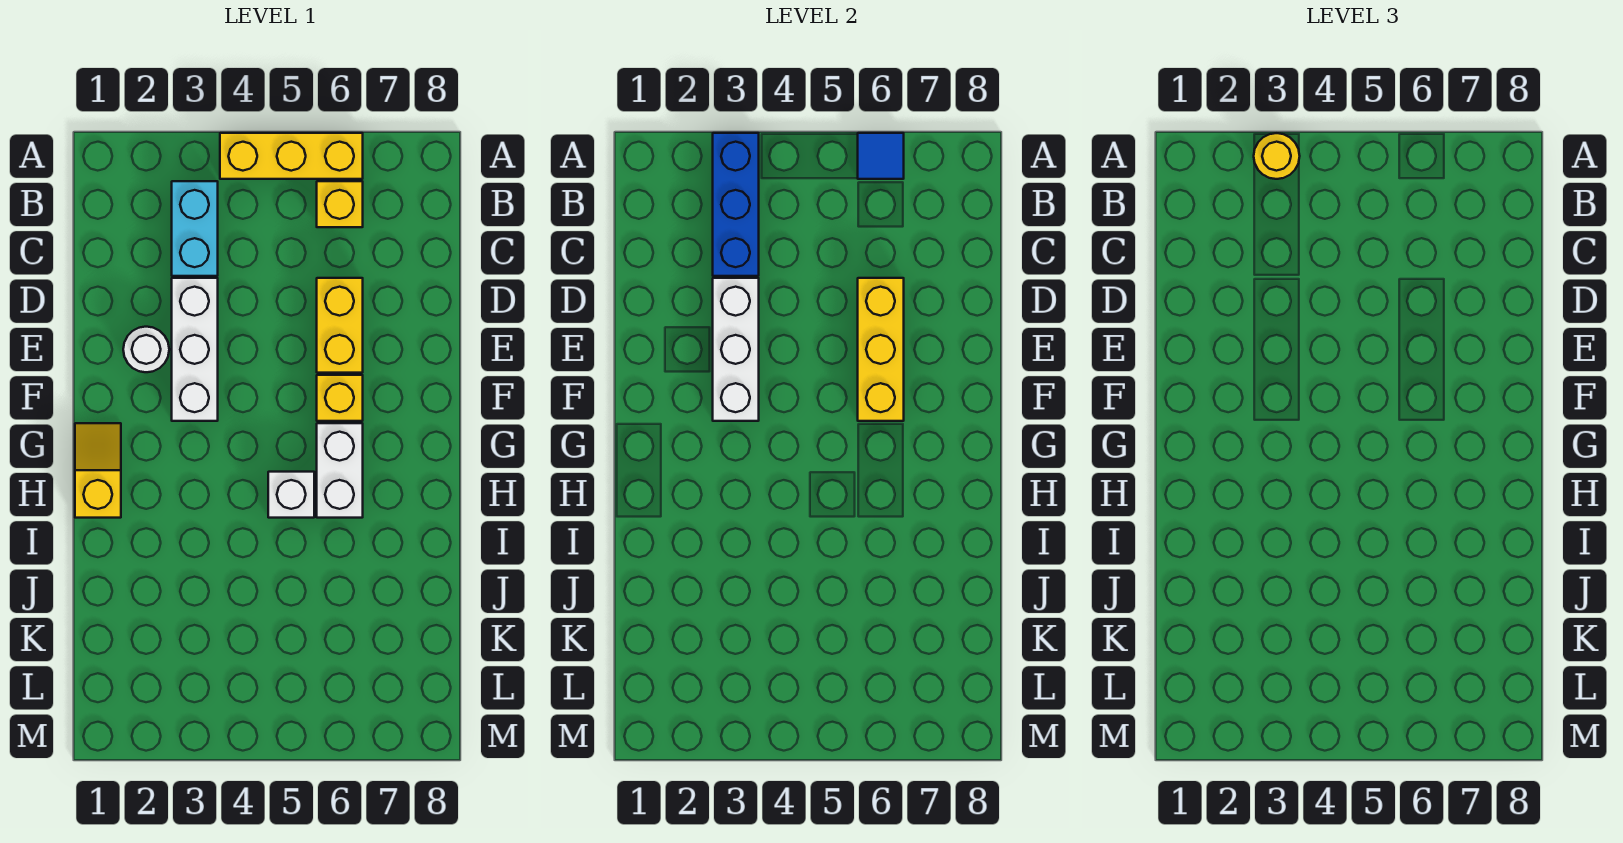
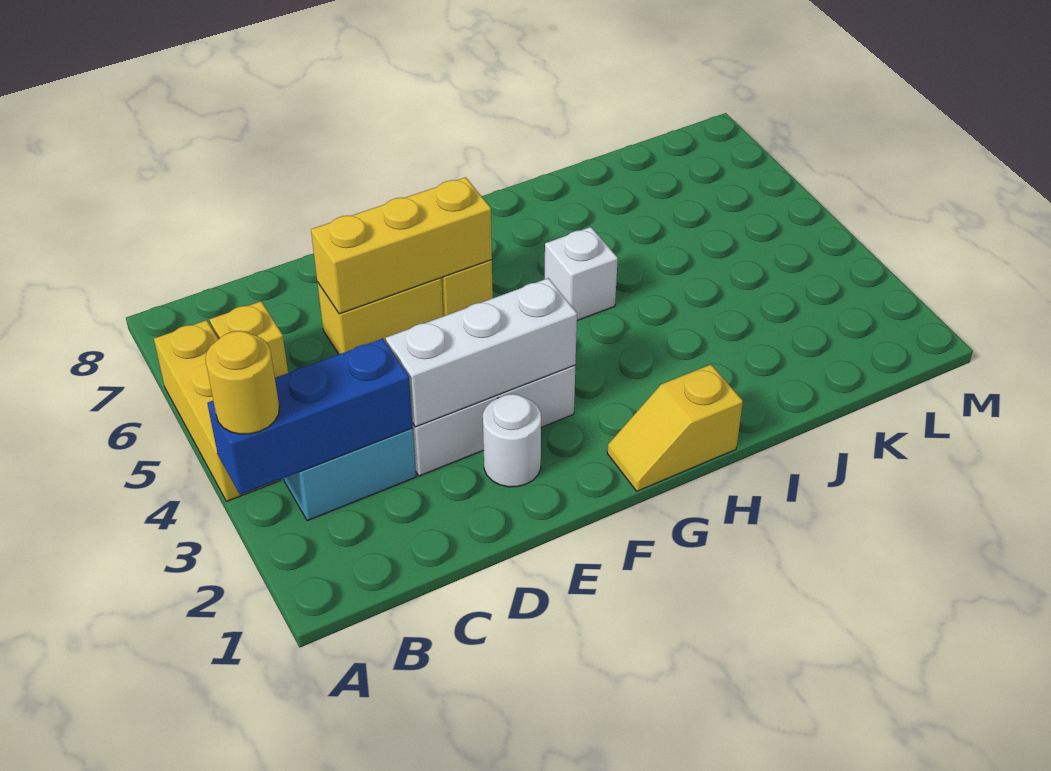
blue 1x1 tile [858,133,904,179] -> none
white 1x2 brick [317,423,363,518] -> none

